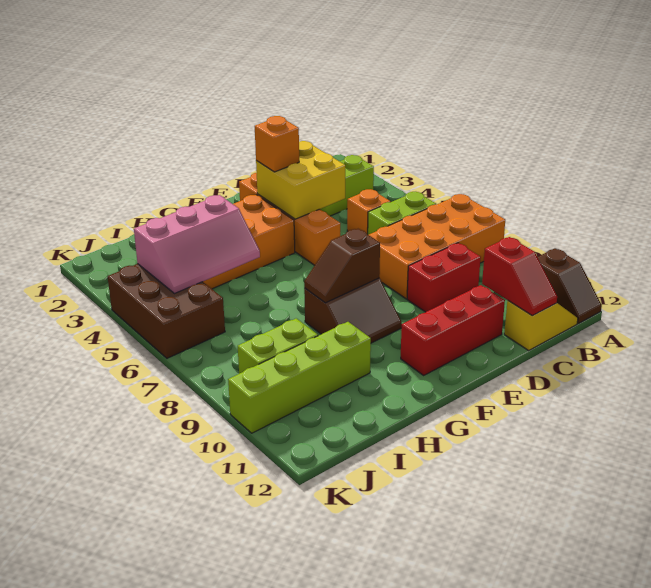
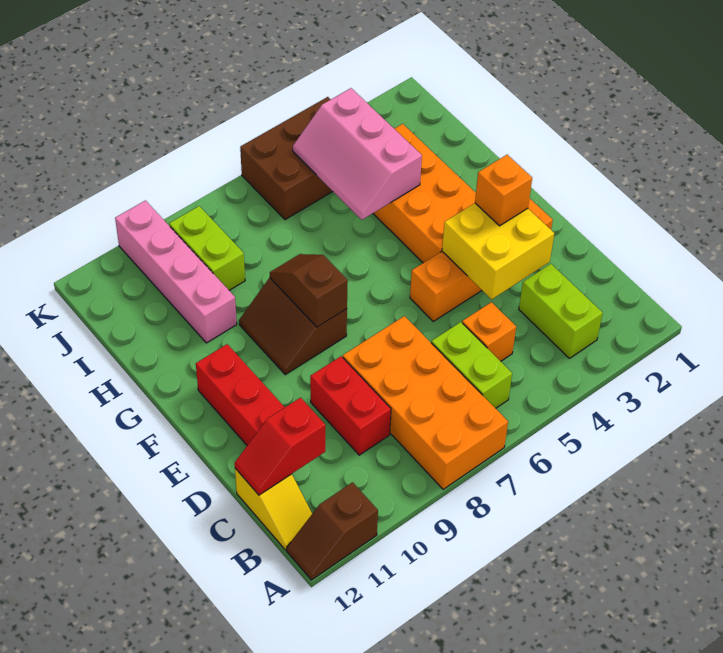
lime 1x4 brick [228,322,371,433] -> pink 1x4 brick [115,200,237,343]

